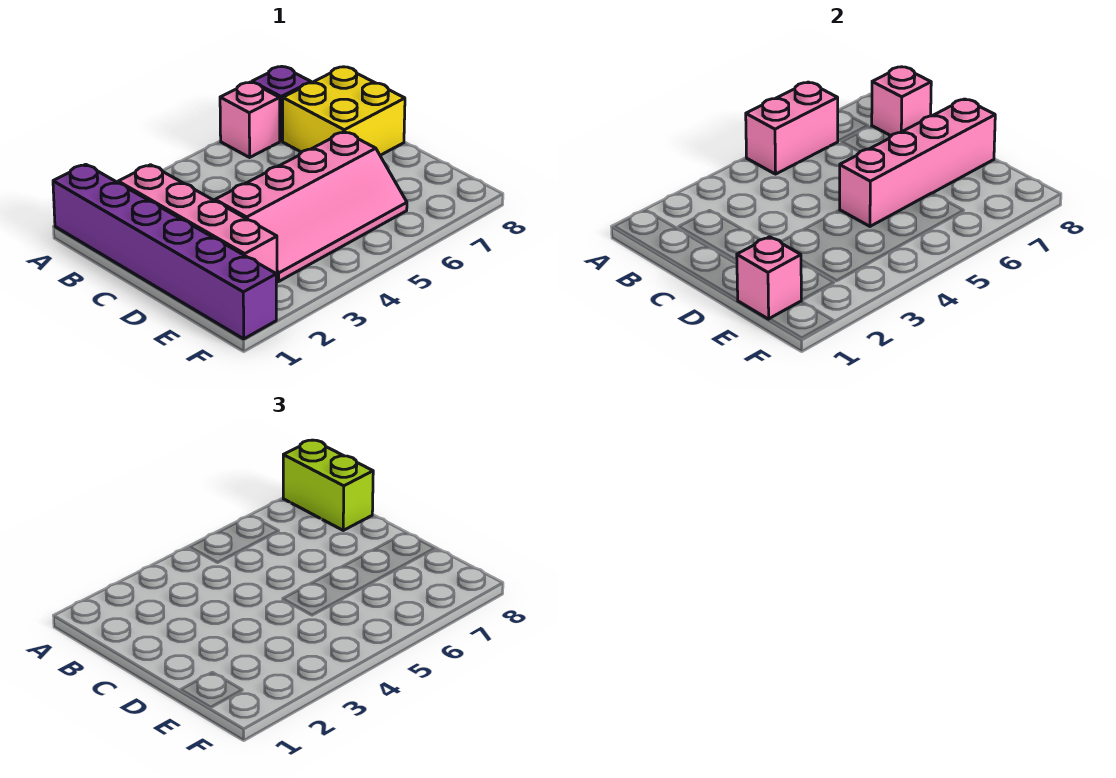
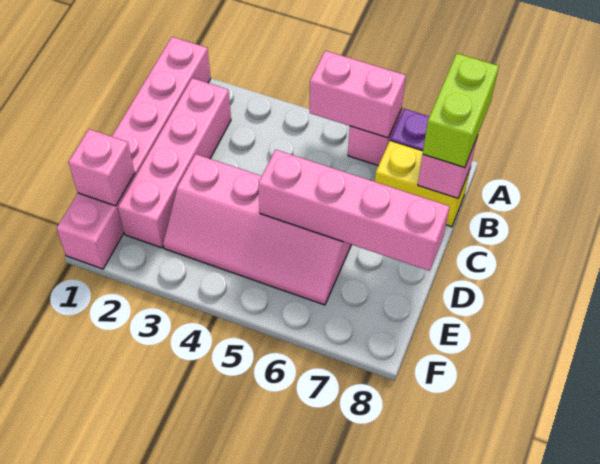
purple 1x6 brick [53,164,276,339] -> pink 1x6 brick [57,37,211,269]
yellow 2x2 brick [283,67,405,155] -> yellow 1x2 brick [375,141,470,227]

